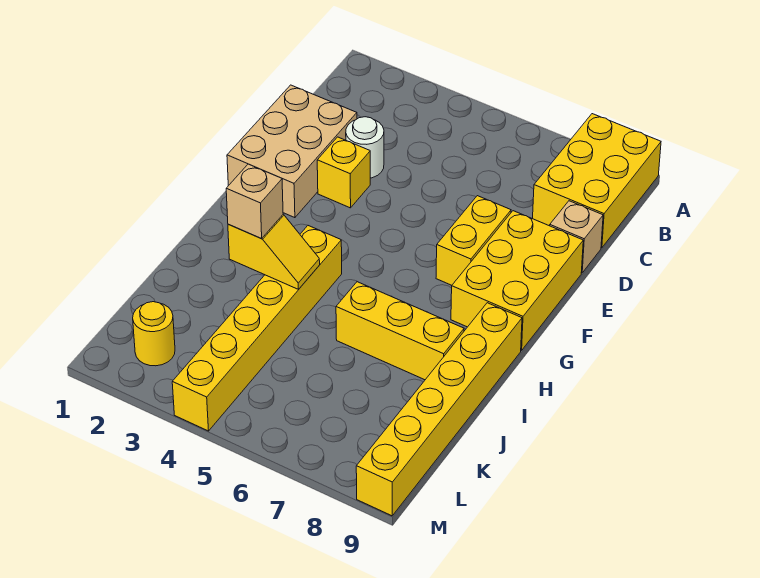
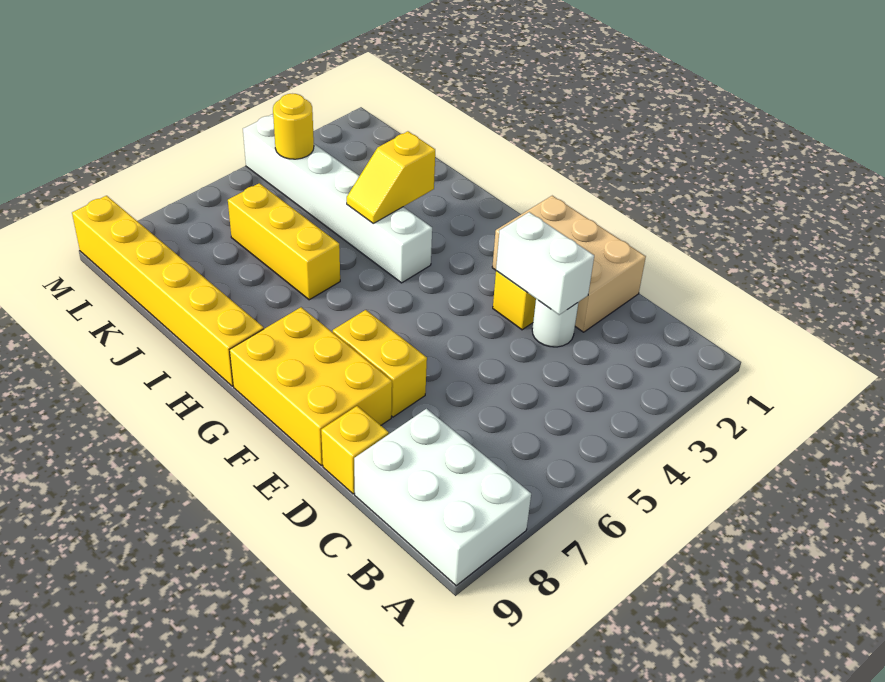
yellow 2x3 brick [533,114,661,248] -> white 2x3 brick [354,409,531,586]
none -> white 1x2 brick [496,212,594,315]
tan 1x1 brick [550,201,603,273] -> yellow 1x1 brick [321,406,389,494]
yellow 1x6 brick [172,226,342,431] -> white 1x6 brick [243,114,432,283]
tan 1x1 brick [226,164,283,239] -> none
yellow 1x3 brick [336,282,464,380] -> yellow 1x3 brick turned to [228,183,340,300]
yellow 1x1 round brick [133,302,175,366] -> yellow 1x1 round brick moved to [273,94,314,159]

